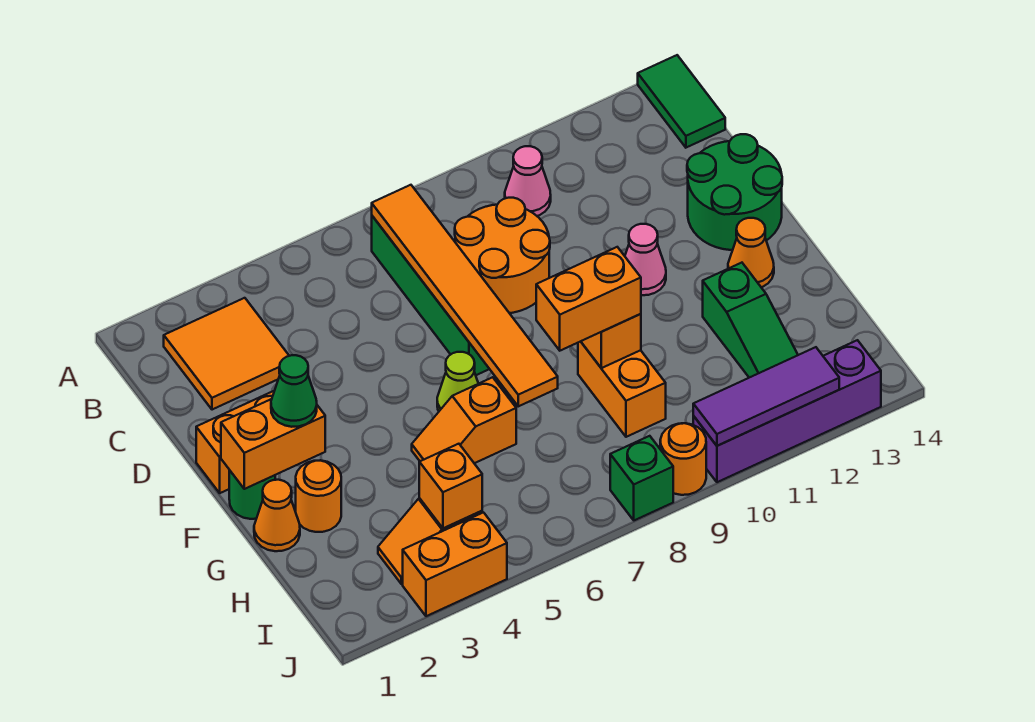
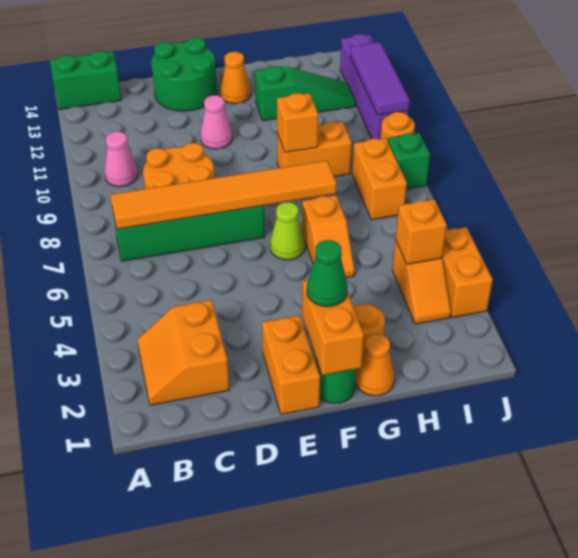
green 1x2 tile [638,55,725,148] -> green 1x2 brick [50,51,121,109]
orange 2x2 tile [164,298,289,410] -> orange 2x2 slope [137,300,229,405]
orange 1x2 brick [536,247,641,351] -> orange 1x2 brick moved to [352,138,407,220]

